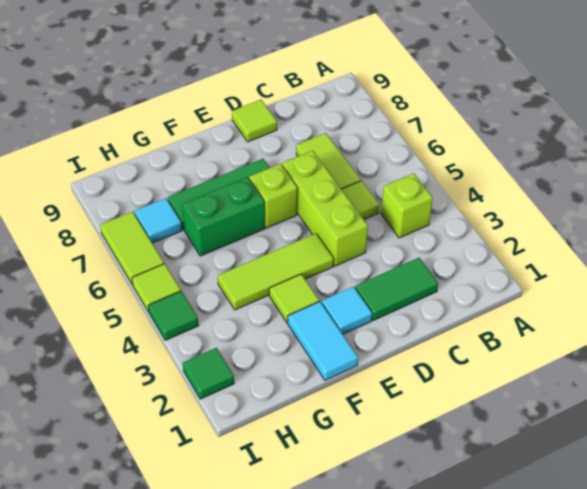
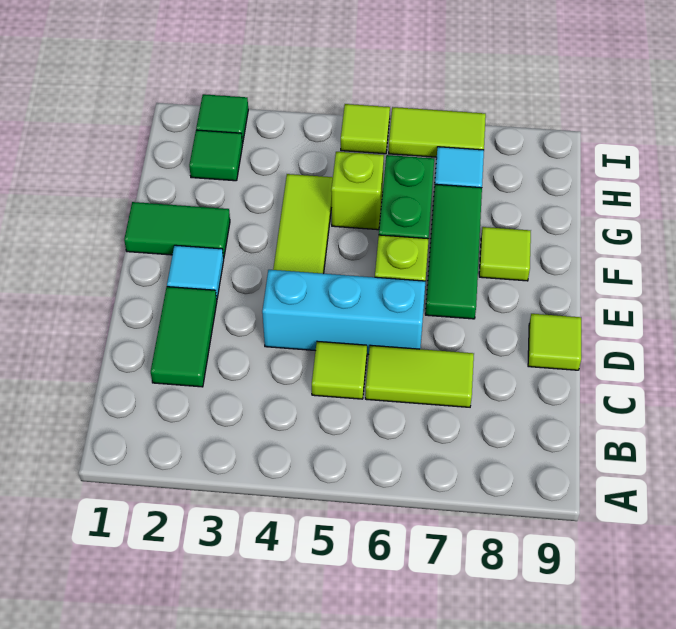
lime 1x1 brick [381,173,433,238] -> lime 1x1 brick moved to [331,152,384,230]
lime 1x3 brick [282,151,368,266] -> cyan 1x3 brick [262,270,425,355]
cyan 1x2 tile [288,302,358,380] -> green 1x2 tile [124,202,230,259]
lime 1x1 tile [269,274,319,323] -> lime 1x1 tile moved to [479,227,531,281]
green 1x1 tile [148,291,199,340] -> green 1x1 tile moved to [189,130,243,181]

